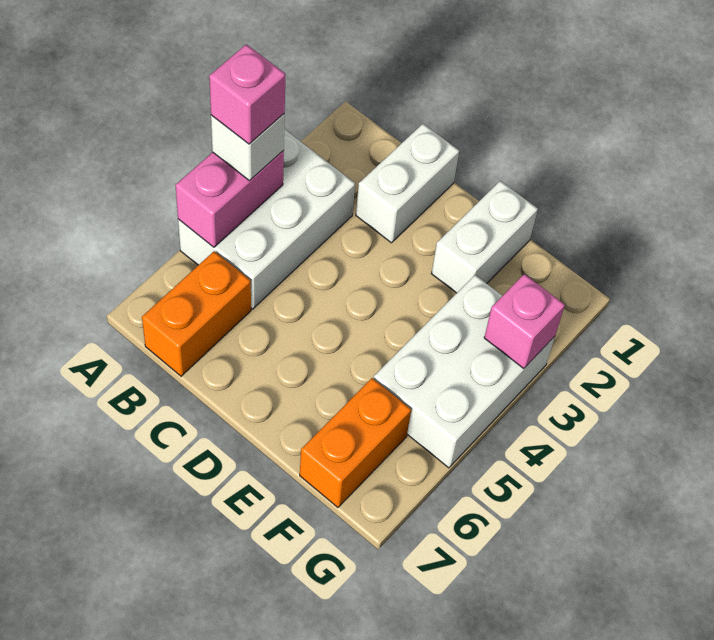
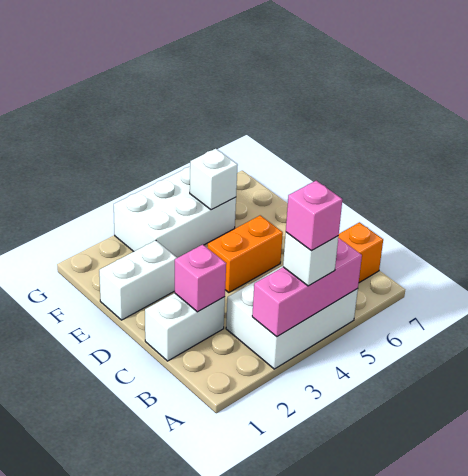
pink 1x2 brick [175,151,284,247] -> pink 1x3 brick [252,238,362,337]
none -> white 1x1 brick [190,149,238,210]
orange 1x2 brick [300,378,411,507] -> orange 1x2 brick moved to [208,215,283,293]
pink 1x1 brick [484,274,565,369] -> pink 1x1 brick moved to [175,245,226,312]

